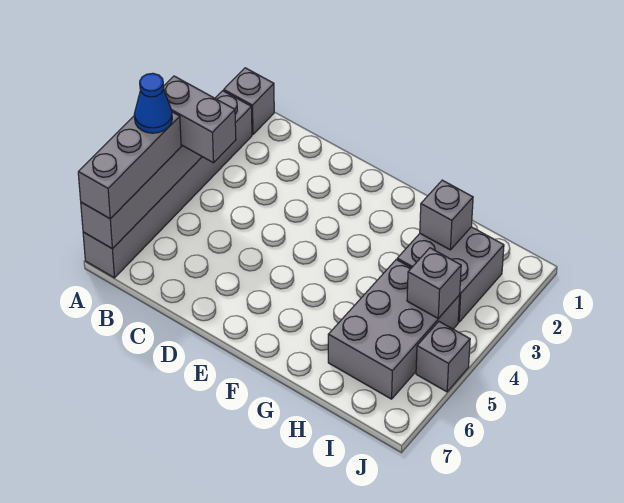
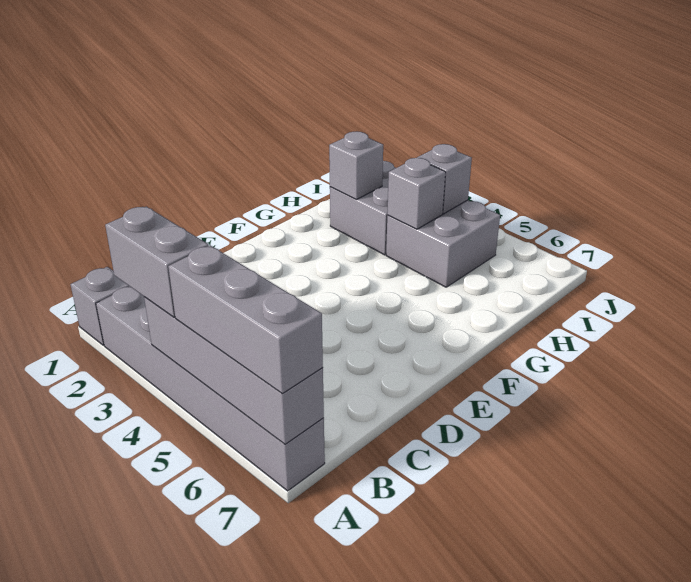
grey 1x2 brick [164,76,236,163] -> grey 1x2 brick turned to [105,206,209,317]
blue 1x1 cone [134,73,172,133] -> none
grey 2x3 brick [328,260,460,399] -> grey 2x2 brick [386,200,500,287]
grey 1x1 brick [416,322,470,392] -> grey 1x1 brick moved to [387,158,446,229]

